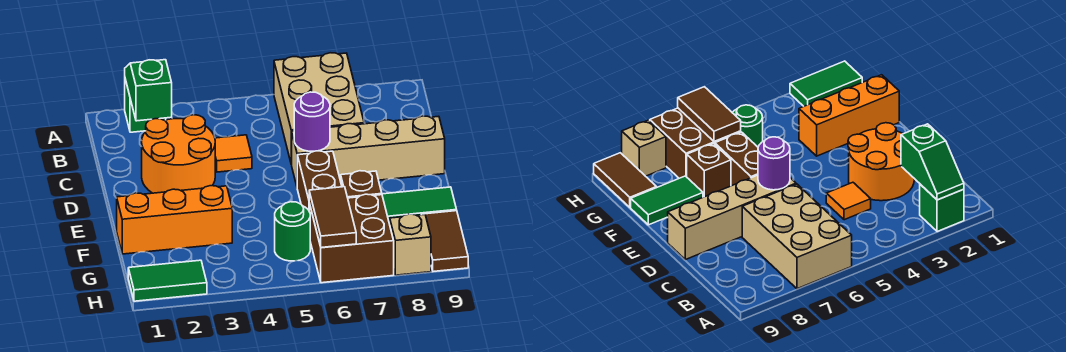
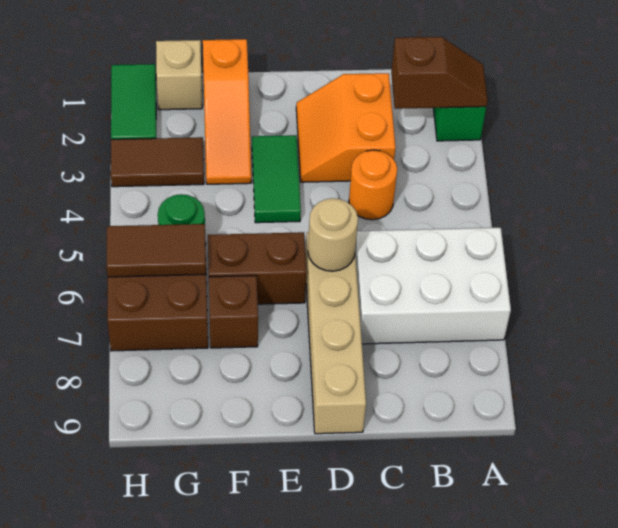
green 1x2 slope [125,60,172,121] -> brown 1x2 slope [391,37,488,109]
tan 2x3 brick [274,53,364,164] -> white 2x3 brick [355,228,511,344]
orange 2x2 round brick [142,115,215,193] -> orange 2x2 slope [296,73,396,182]
orange 1x1 tile [215,135,252,172] -> orange 1x1 round brick [349,150,397,220]
purple 1x1 round brick [294,92,330,151] -> tan 1x1 round brick [308,198,358,271]
orange 1x3 brick [117,186,232,254] -> orange 1x3 slope [203,39,251,184]
green 1x2 tile [382,187,457,224] -> green 1x2 tile moved to [252,135,301,223]
brown 1x2 tile [421,211,468,272] -> brown 1x2 tile moved to [111,137,204,187]
tan 1x1 brick [390,214,431,275] -> tan 1x1 brick moved to [156,40,202,110]

